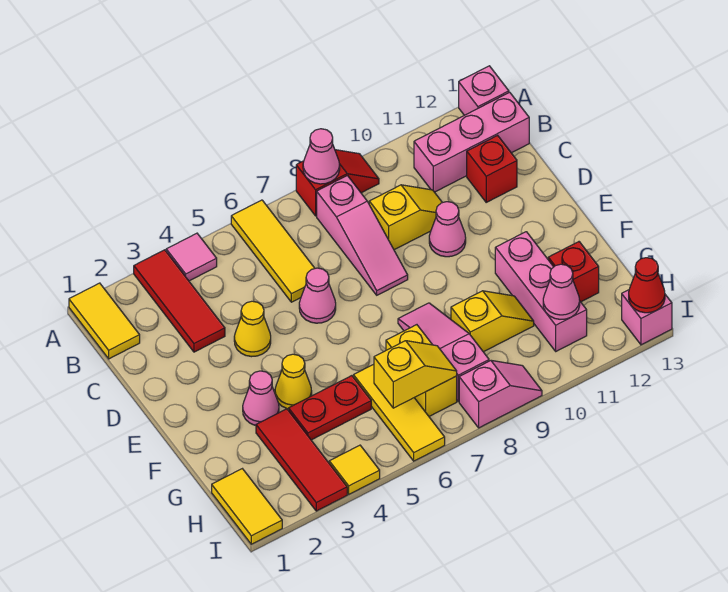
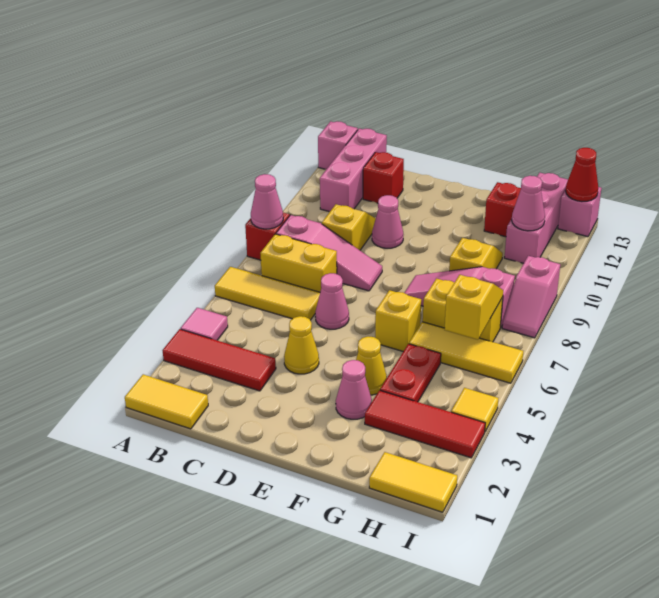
none -> yellow 1x2 brick [260,234,337,292]
none -> yellow 1x1 brick [375,290,421,352]
pink 1x3 brick [495,232,587,351] -> pink 1x3 brick turned to [504,173,568,263]
pink 1x2 slope [459,360,542,428] -> pink 1x2 slope turned to [502,256,560,338]

